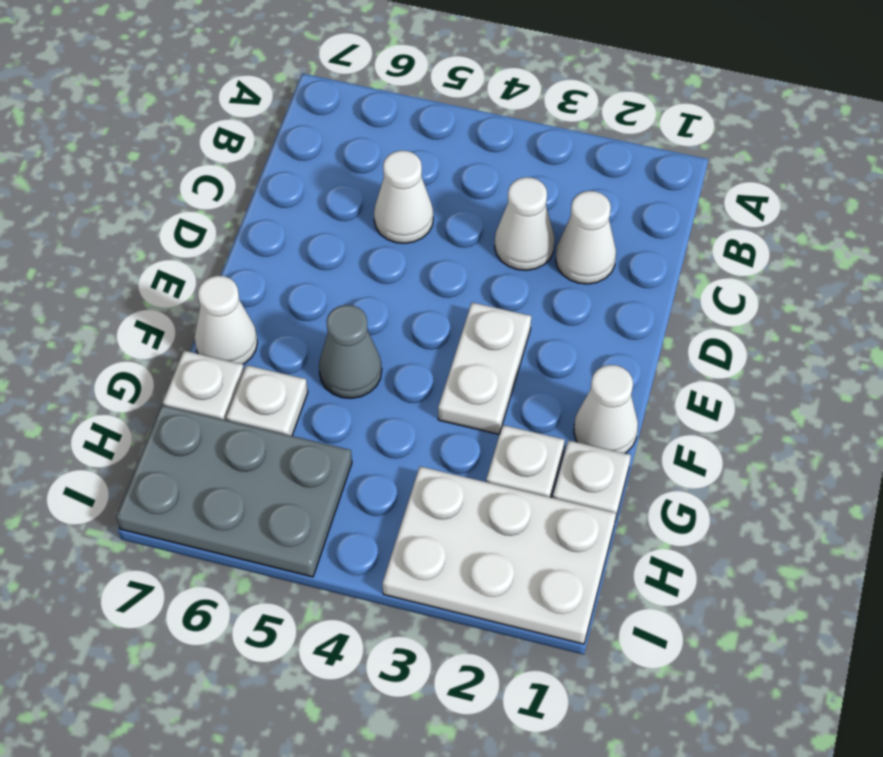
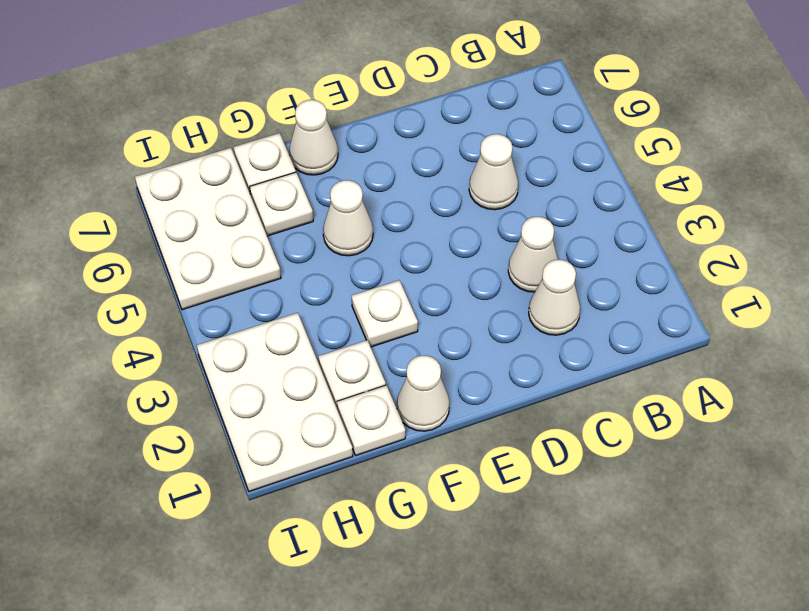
white 1x2 plate [438,303,531,434] -> white 1x1 plate [352,280,418,347]
grey 1x1 cone [319,305,382,398] -> white 1x1 cone [323,180,373,256]
grey 2x3 plate [116,405,352,577] -> white 2x3 plate [135,148,281,310]

